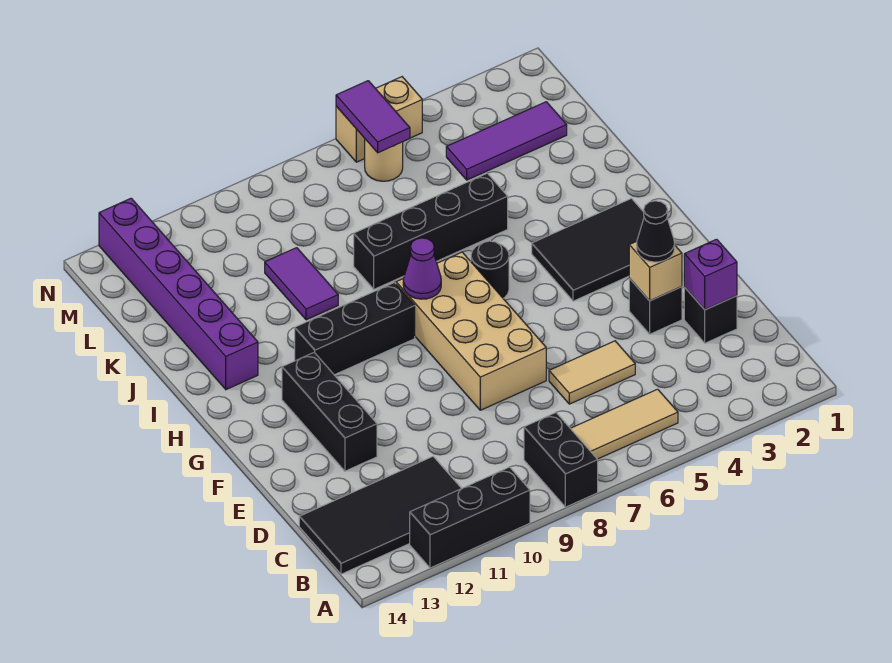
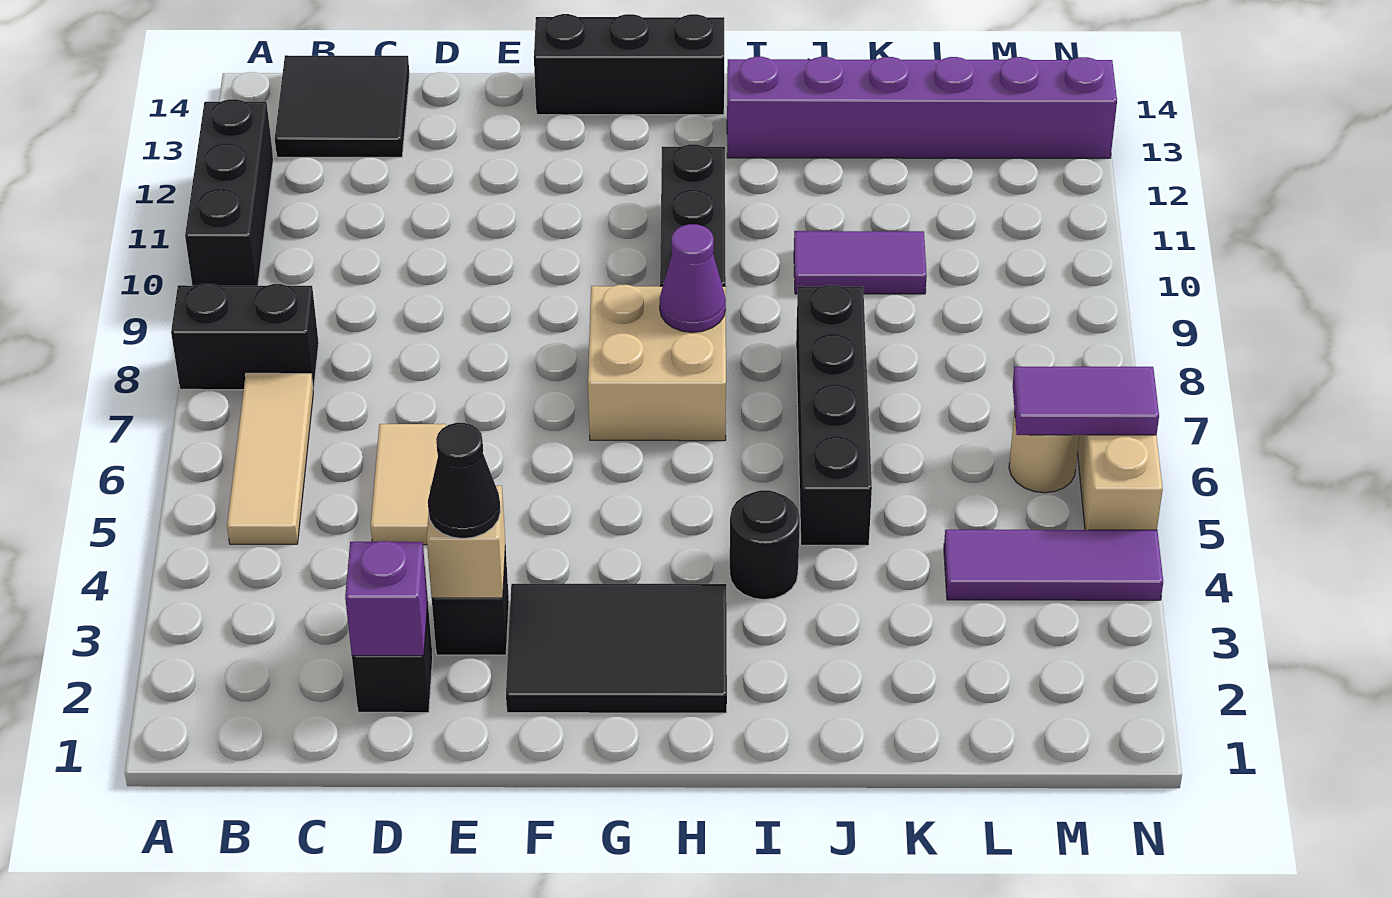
black 2x4 tile [299,457,461,574] -> black 2x2 tile [275,55,410,157]
tan 2x4 brick [396,252,546,410] -> tan 2x2 brick [588,285,726,441]
black 1x3 brick [282,353,377,471] -> black 1x3 brick moved to [534,14,724,115]
black 2x3 tile [532,198,644,301] -> black 2x3 tile turned to [506,584,727,713]
black 1x1 round brick [471,241,509,298] -> black 1x1 round brick moved to [730,490,800,600]
purple 1x3 tile [446,102,567,180] -> purple 1x3 tile turned to [944,530,1163,600]

